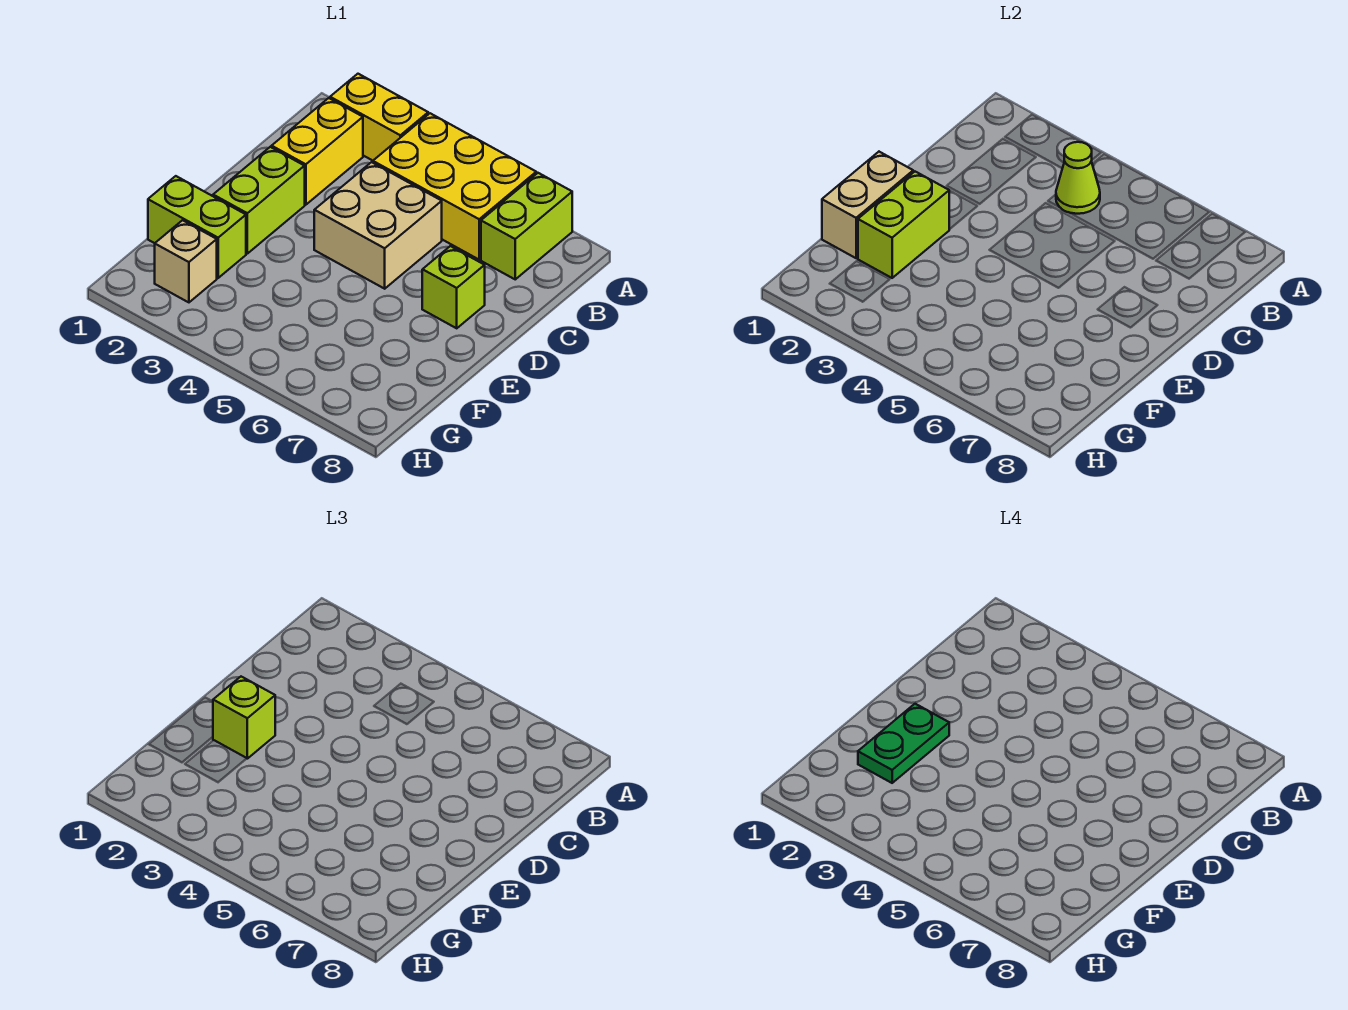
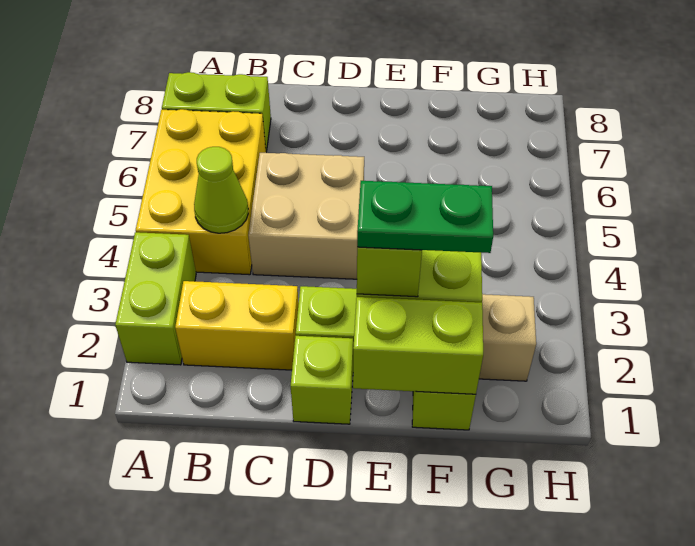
yellow 1x2 brick [330,74,428,161] -> lime 1x2 brick [115,232,196,365]
lime 1x1 brick [422,246,485,328] -> lime 1x1 brick moved to [291,336,353,424]
tan 1x2 brick [822,152,913,258] -> lime 1x2 brick [353,297,483,394]

